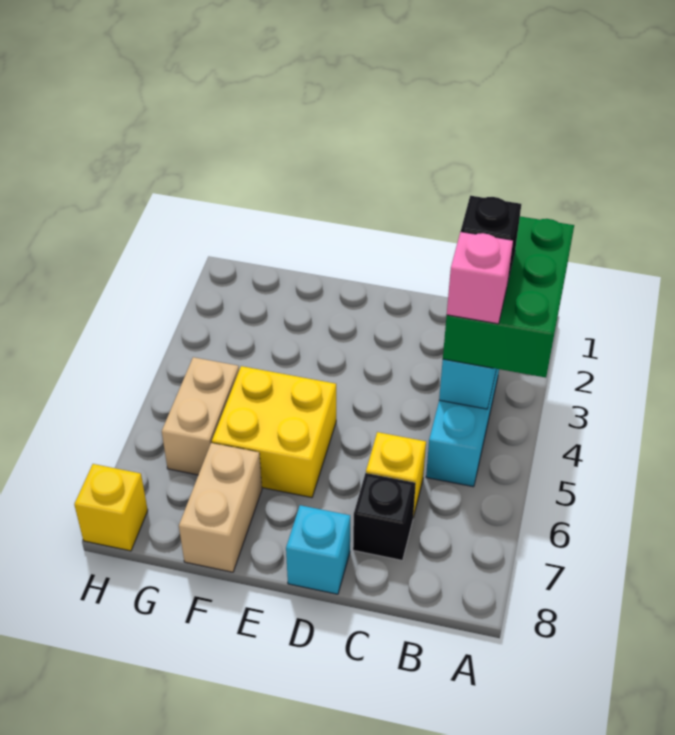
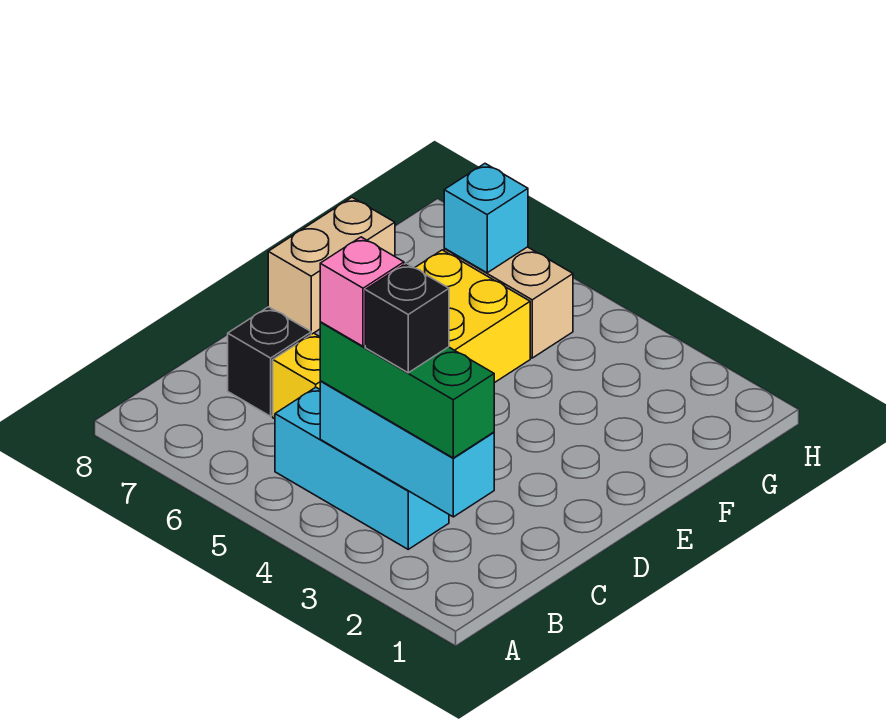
green 2x3 brick [443,217,574,378] -> green 1x3 brick [320,322,494,458]
cyan 1x1 brick [286,505,350,594] -> cyan 1x1 brick moved to [444,164,528,273]
tan 1x2 brick [179,443,262,572] -> tan 1x2 brick turned to [268,197,395,334]
yellow 1x1 brick [74,464,148,551] -> none

